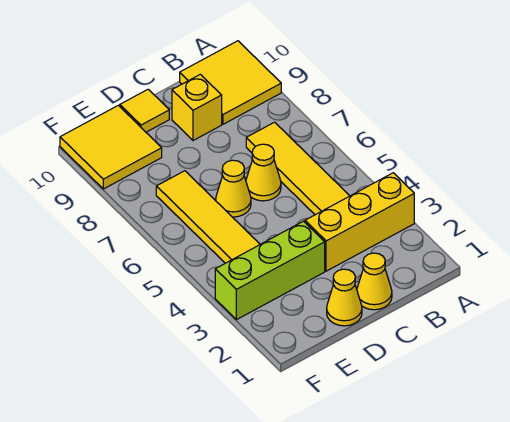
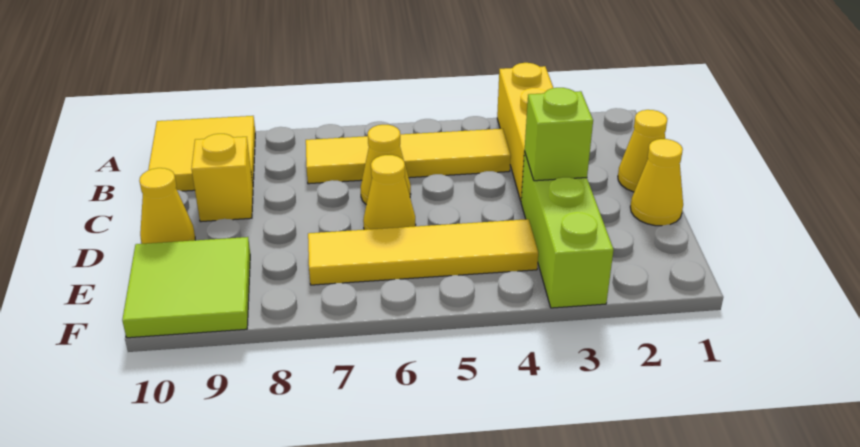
none -> lime 1x1 brick [525,88,593,181]
yellow 1x1 tile [120,89,169,132] -> yellow 1x1 cone [139,168,195,244]
yellow 2x2 tile [60,105,162,189] -> lime 2x2 tile [122,237,250,338]

